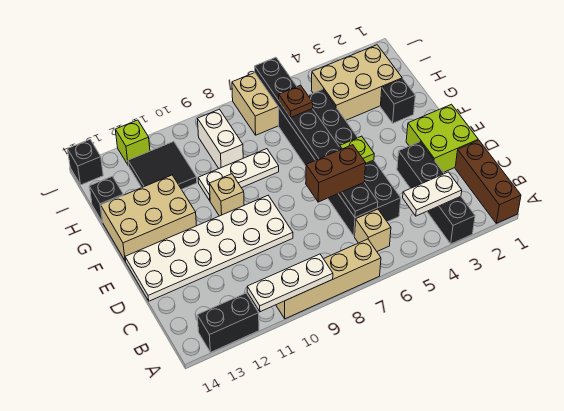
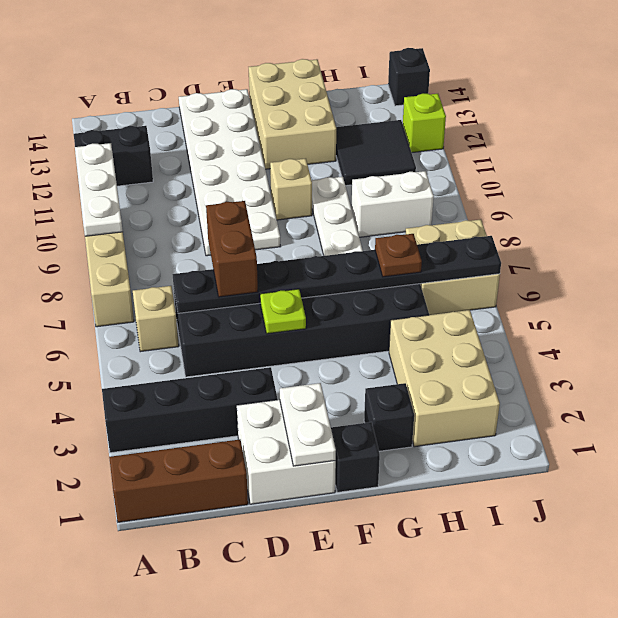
black 1x2 brick [197,293,259,352] -> black 1x2 brick turned to [74,126,153,186]
white 1x2 plate [403,172,462,216] -> white 1x2 plate moved to [280,383,336,466]
lime 2x2 brick [406,104,478,173] -> white 2x2 brick [237,400,336,504]
black 1x1 brick [89,176,123,222] -> black 1x1 brick moved to [331,422,380,492]

